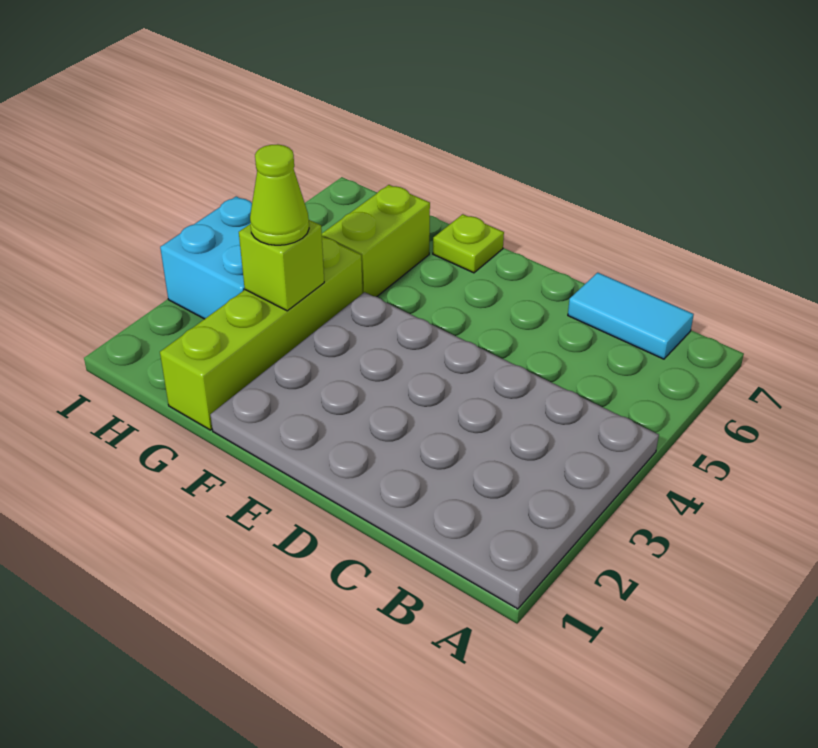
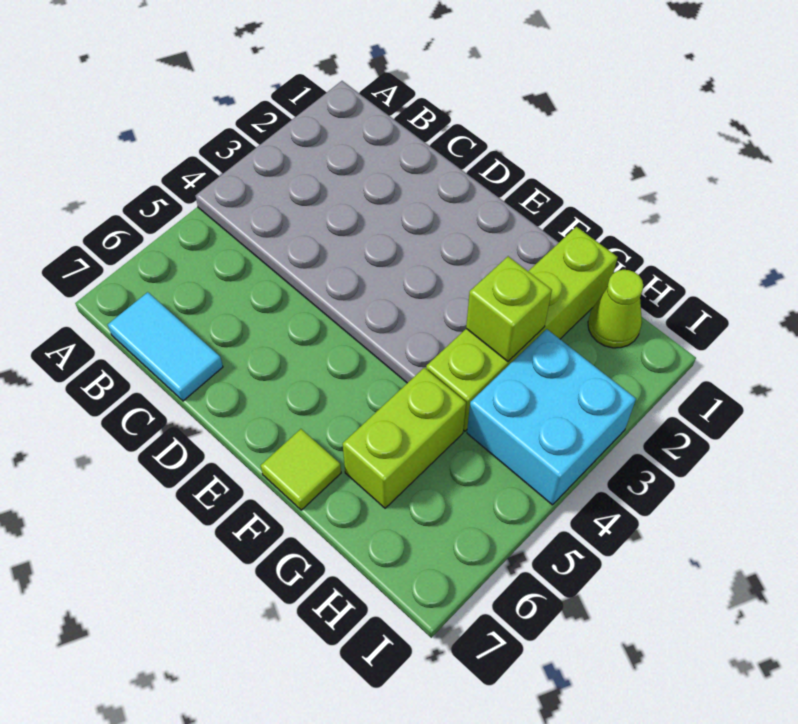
lime 1x1 plate [433,214,504,273] -> lime 1x1 tile [261,429,341,510]
lime 1x1 cone [250,144,309,245] -> lime 1x1 cone moved to [588,270,643,348]

